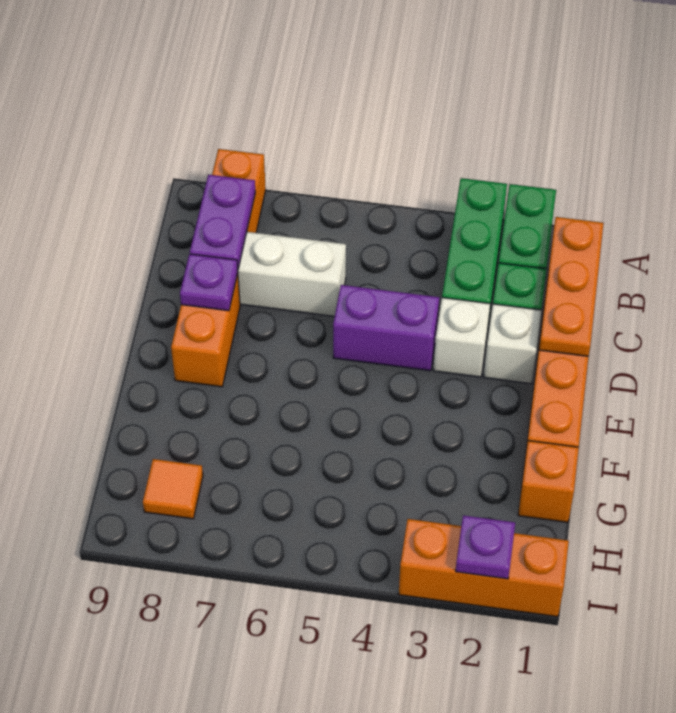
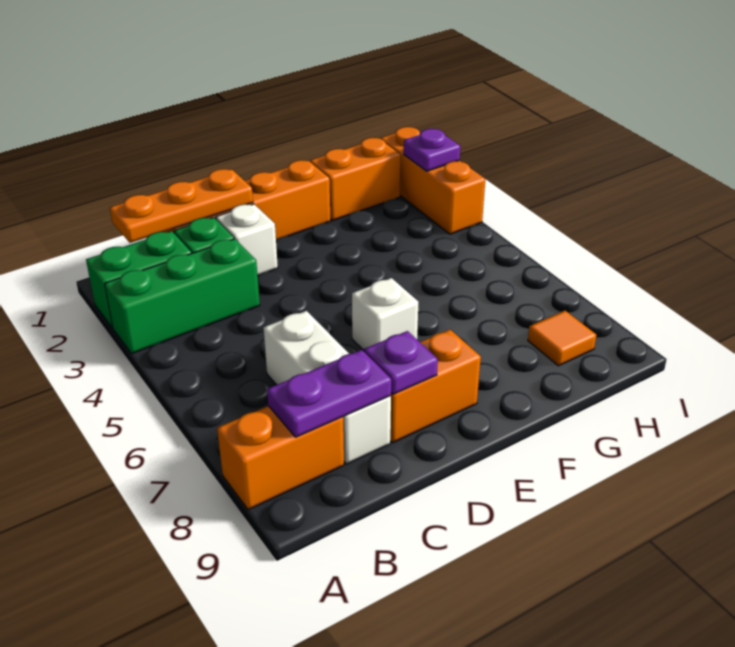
white 1x1 brick [433,298,490,377] -> white 1x1 brick moved to [352,278,418,350]
purple 1x2 brick [333,285,439,371] -> none
orange 1x1 brick [518,441,579,522] -> orange 1x2 brick [310,138,401,221]

